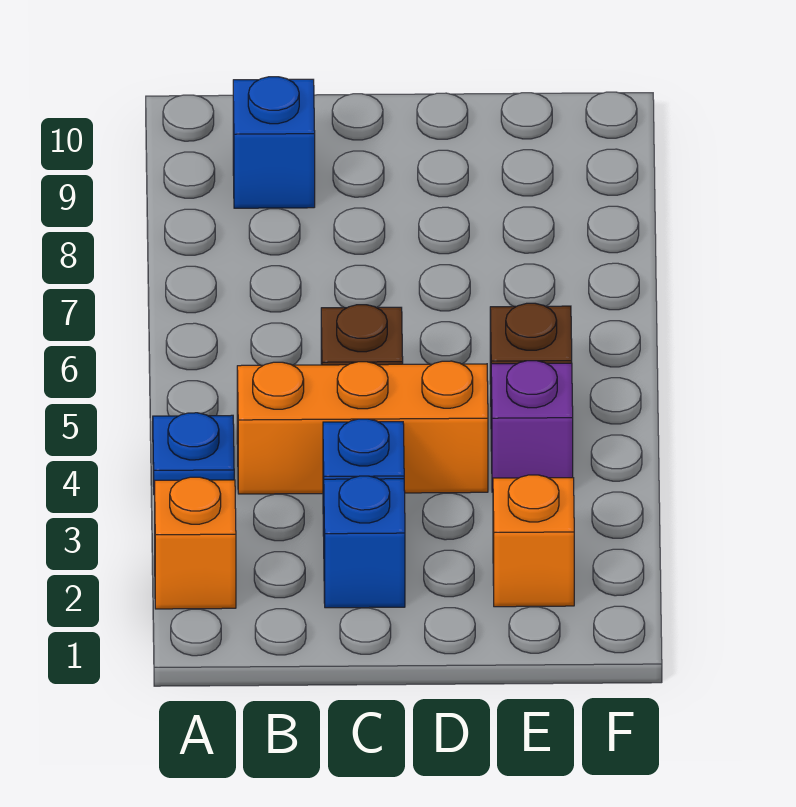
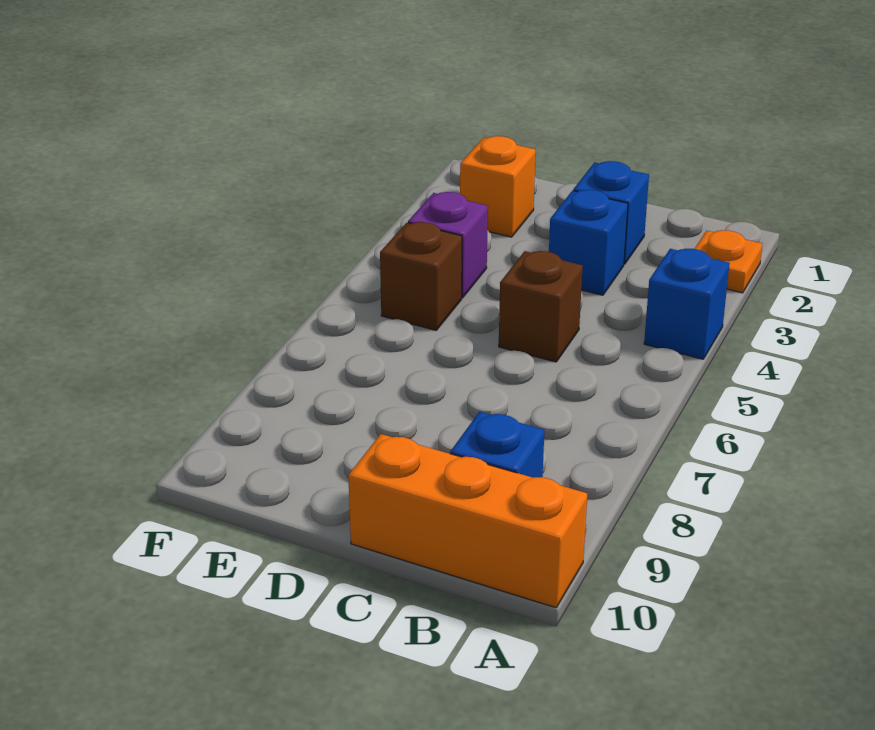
orange 1x1 brick [155,477,236,609] -> orange 1x1 plate [695,230,762,293]
blue 1x1 plate [153,413,234,495] -> blue 1x1 brick [644,249,730,359]
orange 1x3 brick [237,361,488,494] -> orange 1x3 brick moved to [348,434,587,608]

